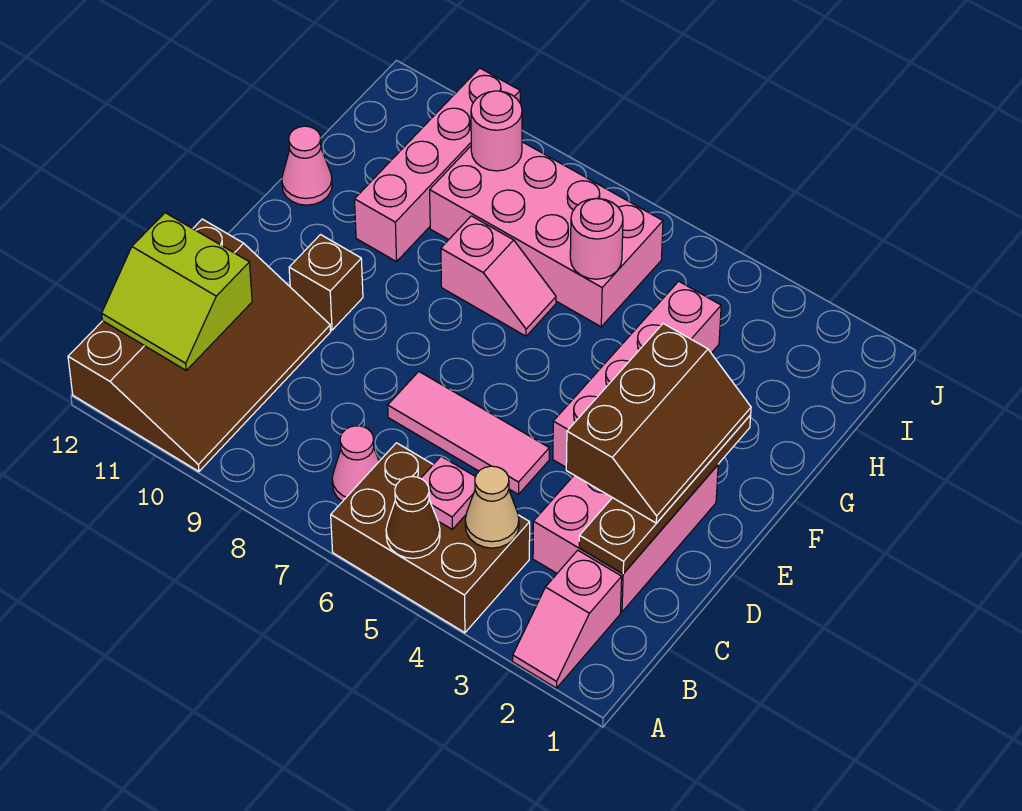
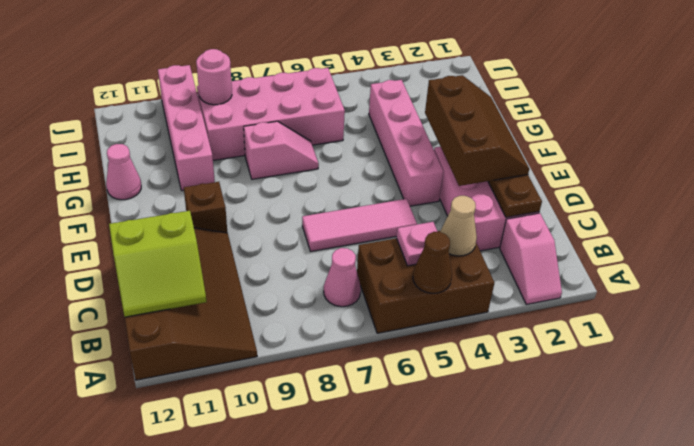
pink 1x1 round brick [570,198,623,279] -> none

